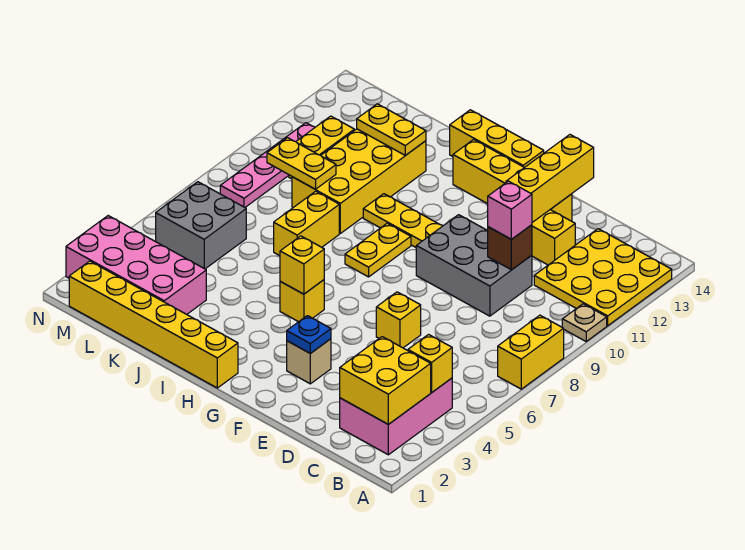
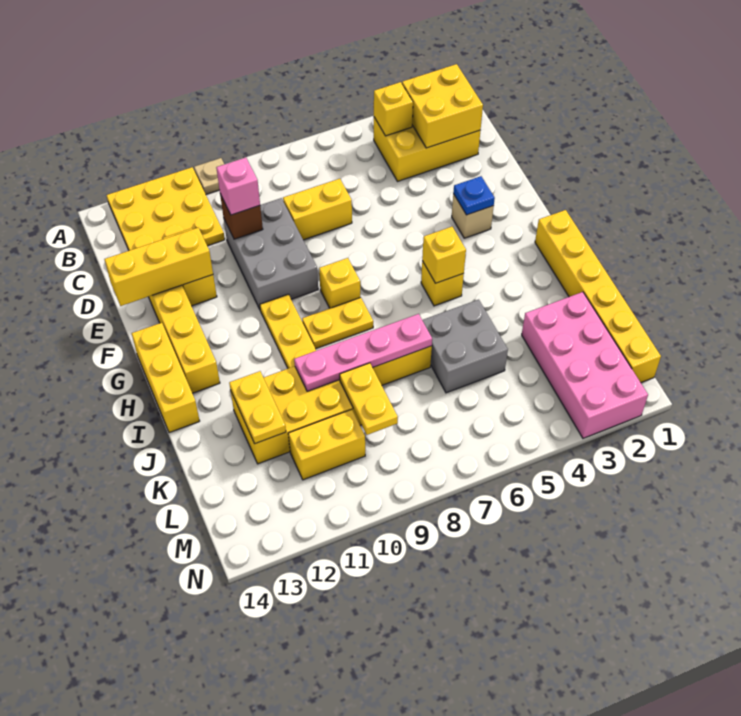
yellow 1x2 brick [498,315,564,389] -> yellow 1x2 brick moved to [283,179,352,240]
pink 2x3 brick [340,378,452,455] -> yellow 2x3 brick [374,117,481,182]
yellow 1x1 brick [376,292,421,348] -> yellow 1x1 brick moved to [319,258,360,308]
grey 2x2 brick [156,182,246,269] -> grey 2x2 brick moved to [422,300,508,393]
pink 1x4 plate [220,123,315,207] -> pink 1x4 plate moved to [294,314,432,391]

